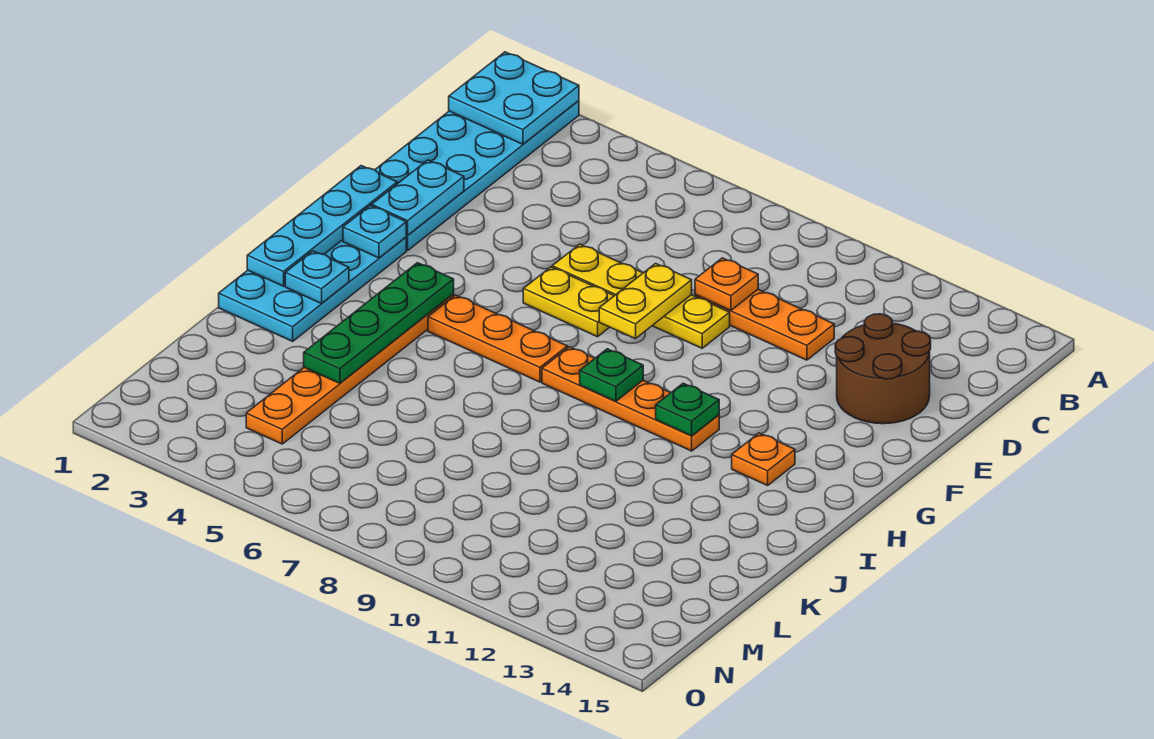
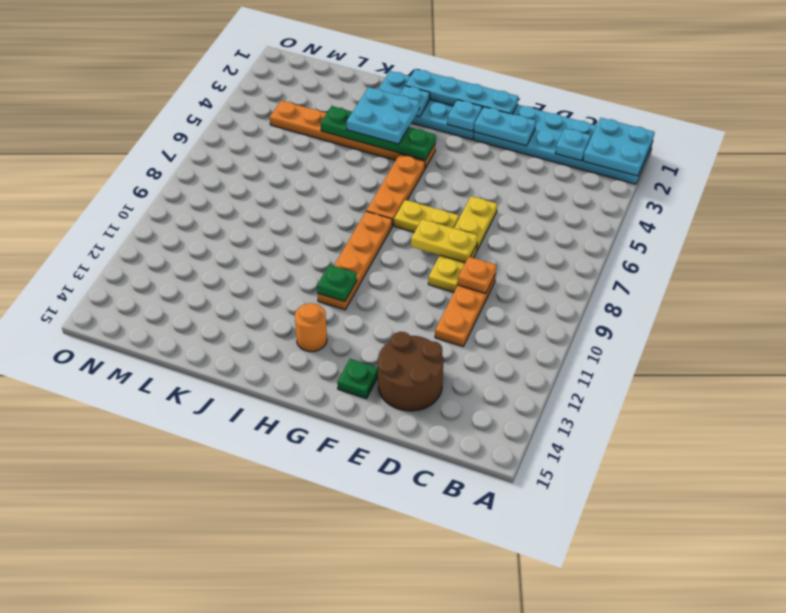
none -> cyan 1x1 plate [555,128,591,161]
yellow 1x2 plate [523,267,614,337] -> yellow 1x2 plate turned to [394,200,459,232]
green 1x1 plate [580,349,643,402] -> green 1x1 plate moved to [337,359,378,399]
orange 1x1 plate [732,433,795,485] -> orange 1x1 round brick [295,303,327,352]
none -> cyan 2x2 plate [347,87,420,144]

